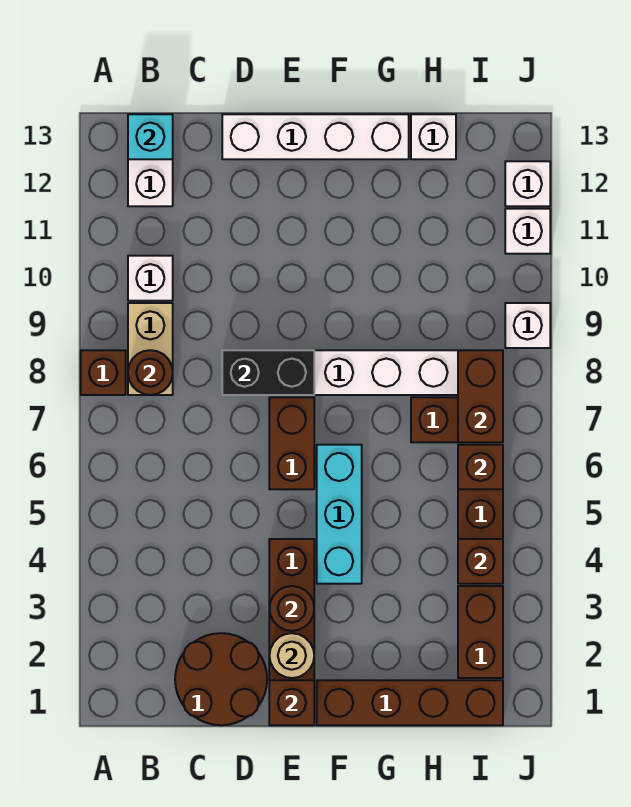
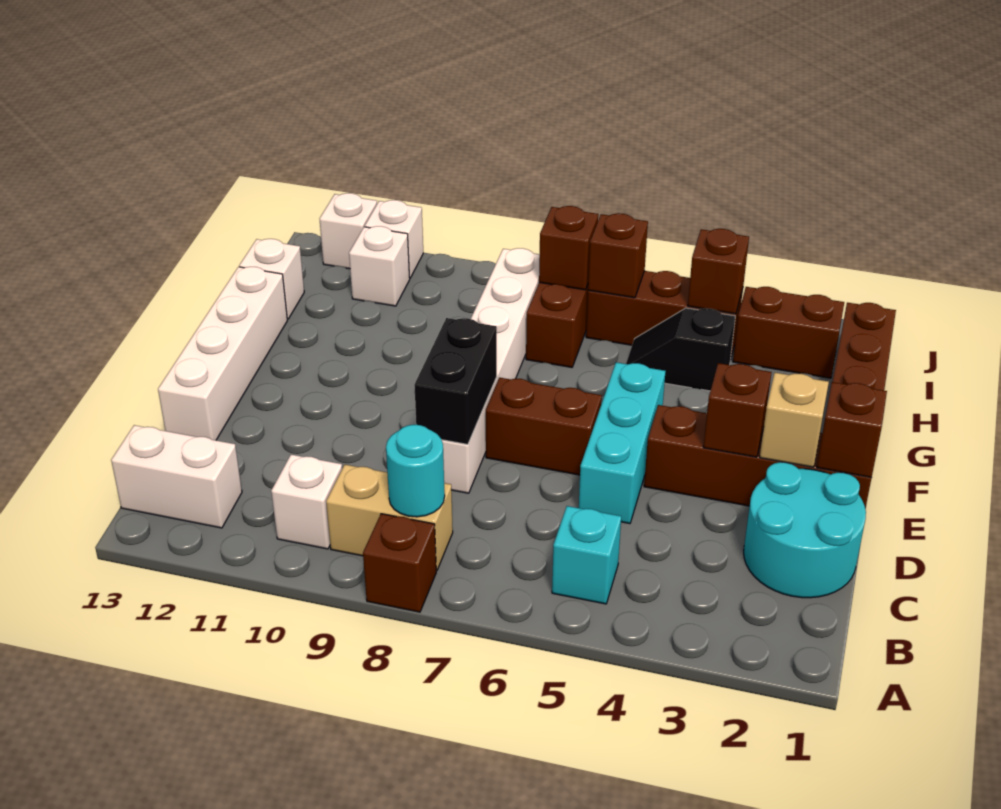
brown 1x1 round brick [128,350,173,395] -> cyan 1x1 round brick [386,425,445,517]
cyan 1x1 brick [128,114,173,159] -> cyan 1x1 brick moved to [552,506,621,604]
brown 2x2 round brick [175,633,267,725] -> cyan 2x2 round brick [744,462,866,598]
tan 1x1 round brick [269,633,314,678] -> tan 1x1 brick [760,373,829,467]
brown 1x1 round brick [269,586,314,631] -> brown 1x1 brick [703,363,772,457]
cyan 1x3 brick [317,445,362,584] -> cyan 1x3 brick turned to [579,362,666,524]
none -> black 1x2 slope [626,308,735,391]
brown 1x2 brick [458,350,503,442] -> brown 1x1 brick [539,206,598,290]
white 1x1 brick [505,303,550,348] -> white 1x1 brick moved to [349,226,410,306]

